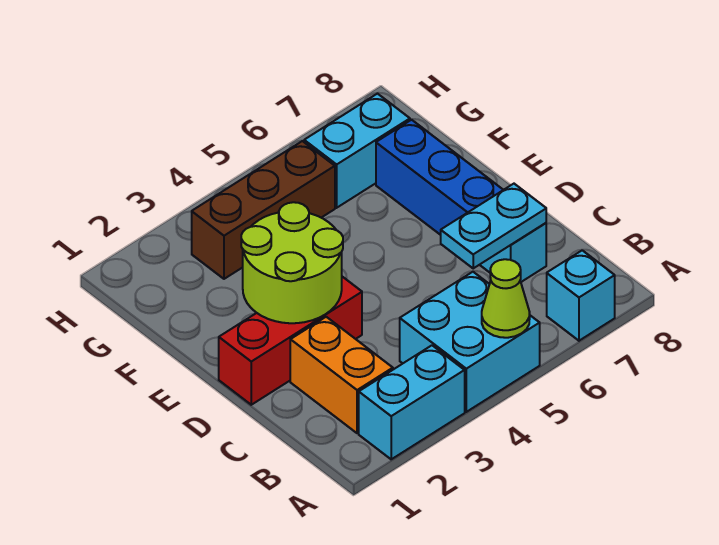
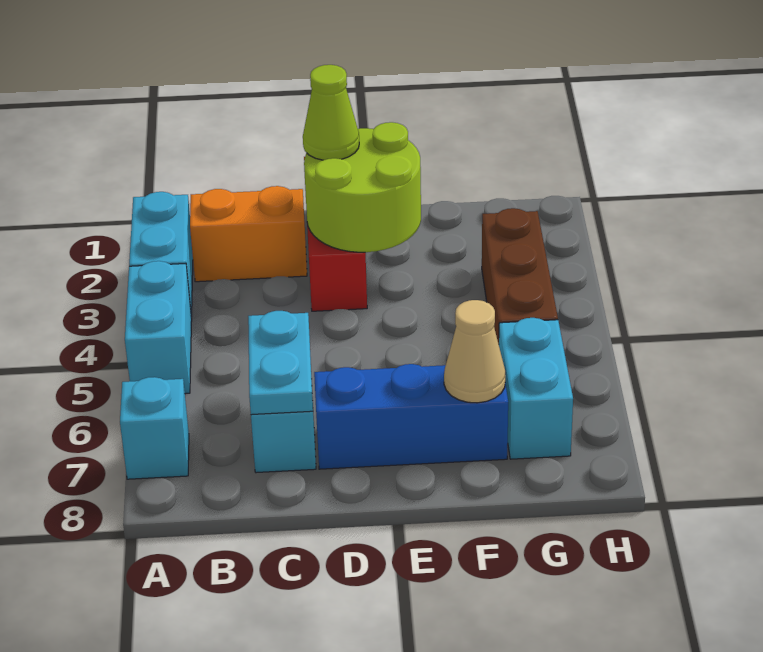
cyan 2x2 brick [400,272,540,412] -> cyan 1x2 brick [125,261,192,394]
lime 1x1 cone [482,259,530,338] -> lime 1x1 cone moved to [303,65,359,160]
none -> tan 1x1 cone [444,300,505,403]

